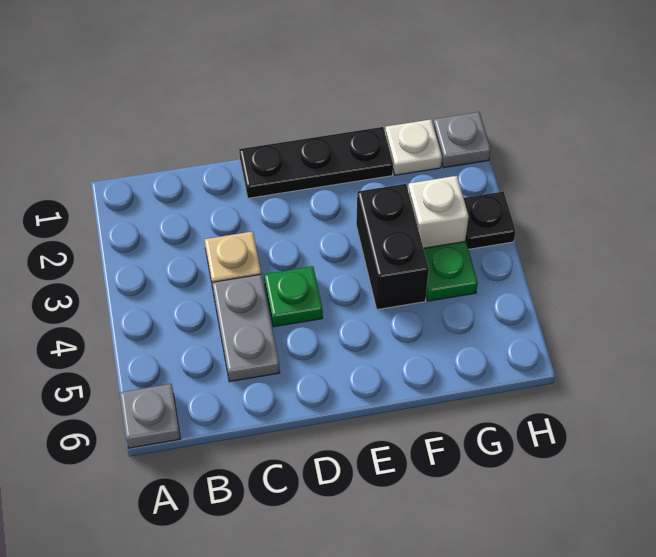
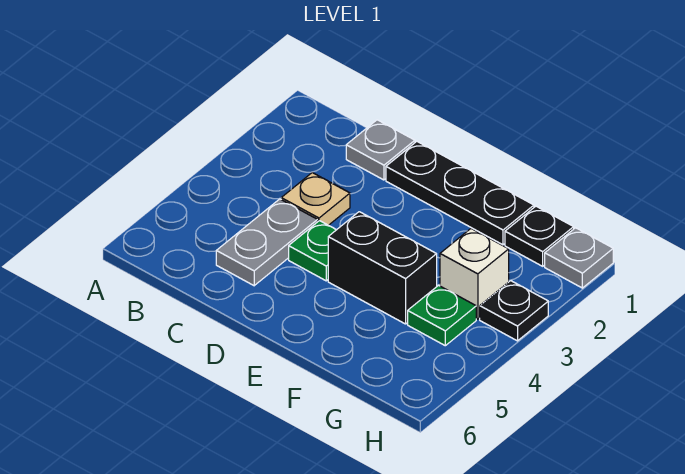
grey 1x1 plate [120,384,180,448] -> grey 1x1 plate moved to [346,120,415,180]
black 1x2 brick [356,184,429,310] -> black 1x2 brick turned to [328,212,437,324]
white 1x1 plate [385,120,442,175] -> black 1x1 plate [505,206,574,266]

